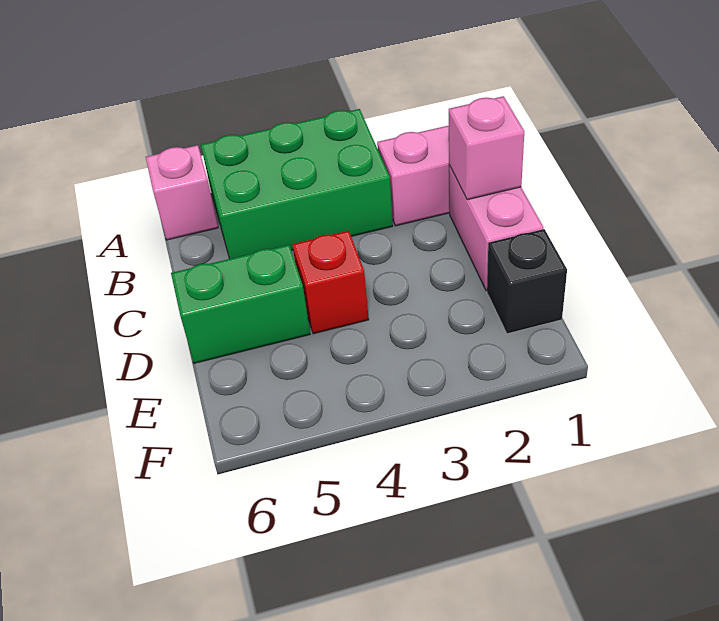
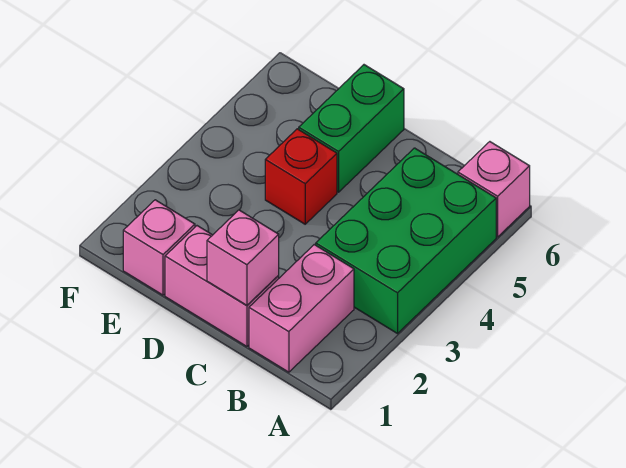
black 1x1 brick [487,229,567,334] -> pink 1x1 brick [123,200,195,295]

